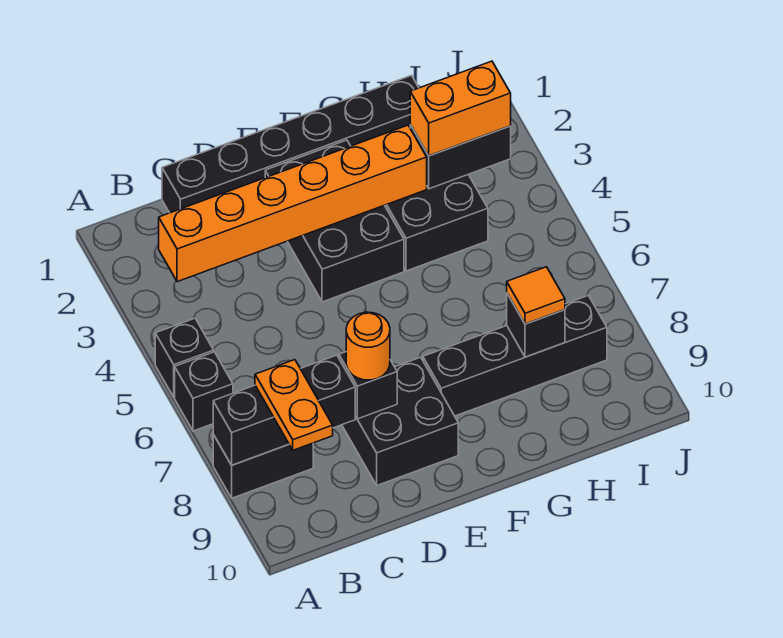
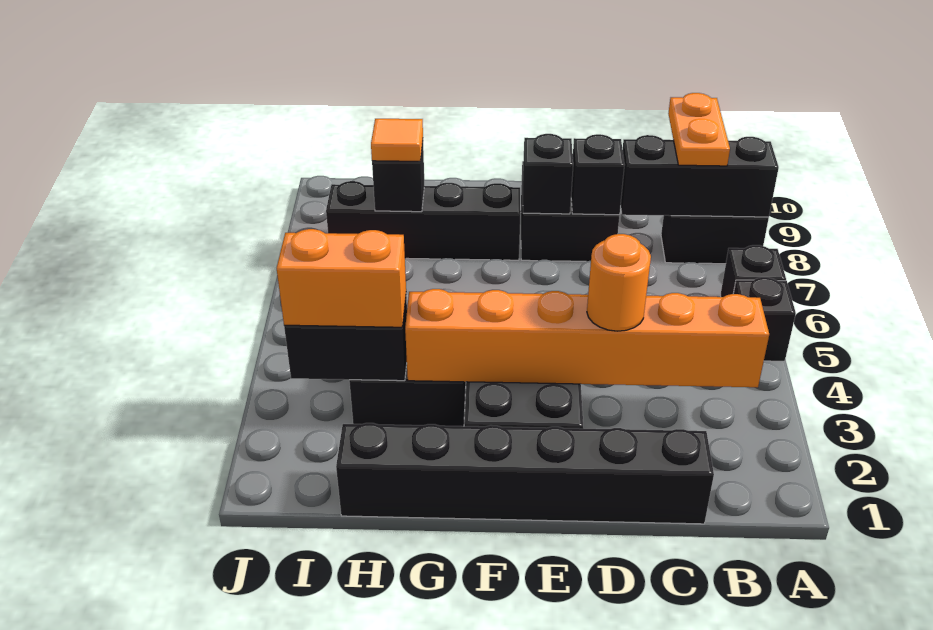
orange 1x1 round brick [346,312,390,380] -> orange 1x1 round brick moved to [587,234,651,331]
none -> black 1x1 brick [523,134,573,214]

